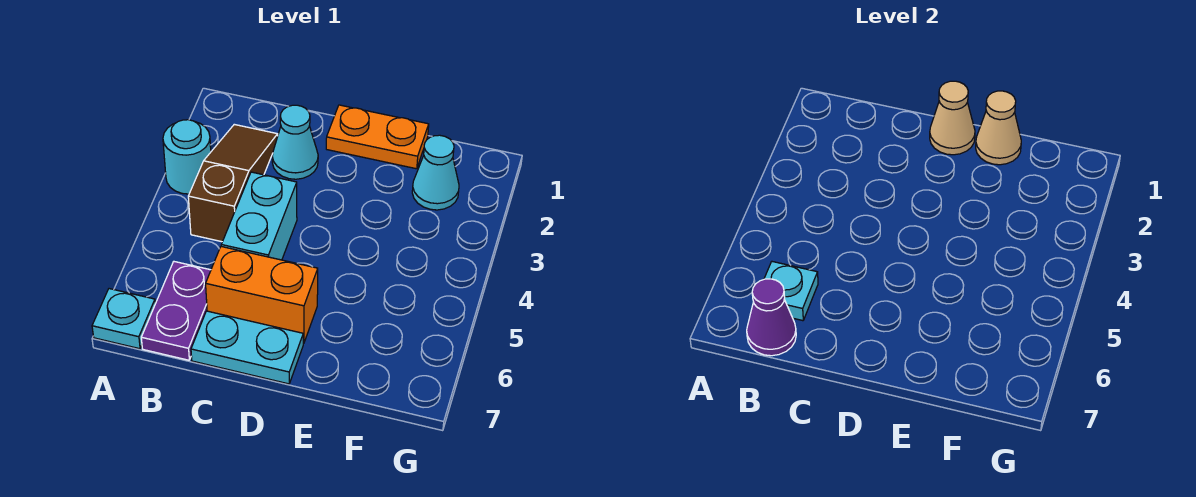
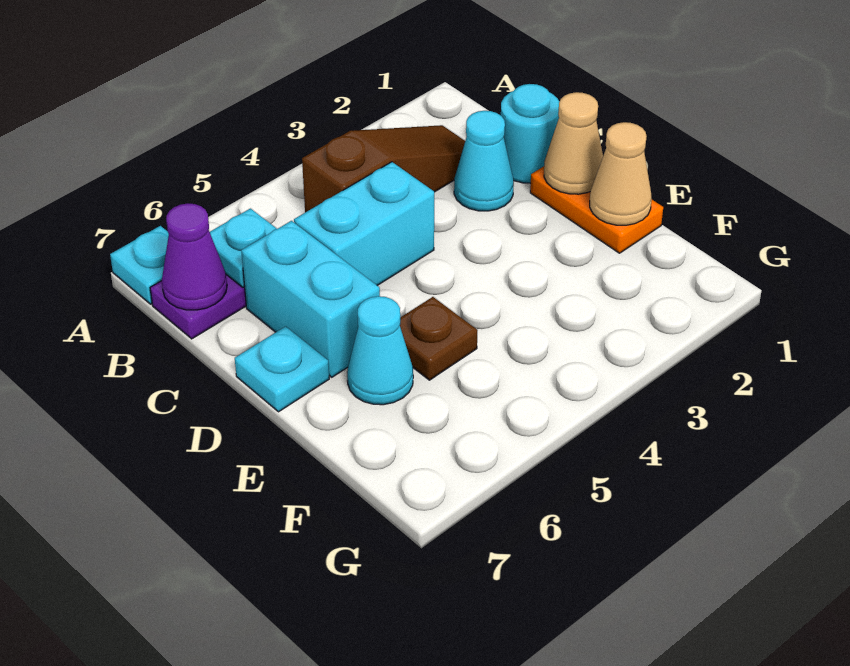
cyan 1x1 round brick [163,120,211,194] -> cyan 1x1 round brick moved to [501,84,560,183]
orange 1x2 brick [206,247,318,343] -> cyan 1x2 brick [241,221,380,377]
cyan 1x2 plate [191,311,303,384] -> cyan 1x1 plate [235,326,329,412]
none -> brown 1x1 plate [400,297,477,380]
cyan 1x1 cone [412,135,459,210] -> cyan 1x1 cone moved to [347,296,413,405]

